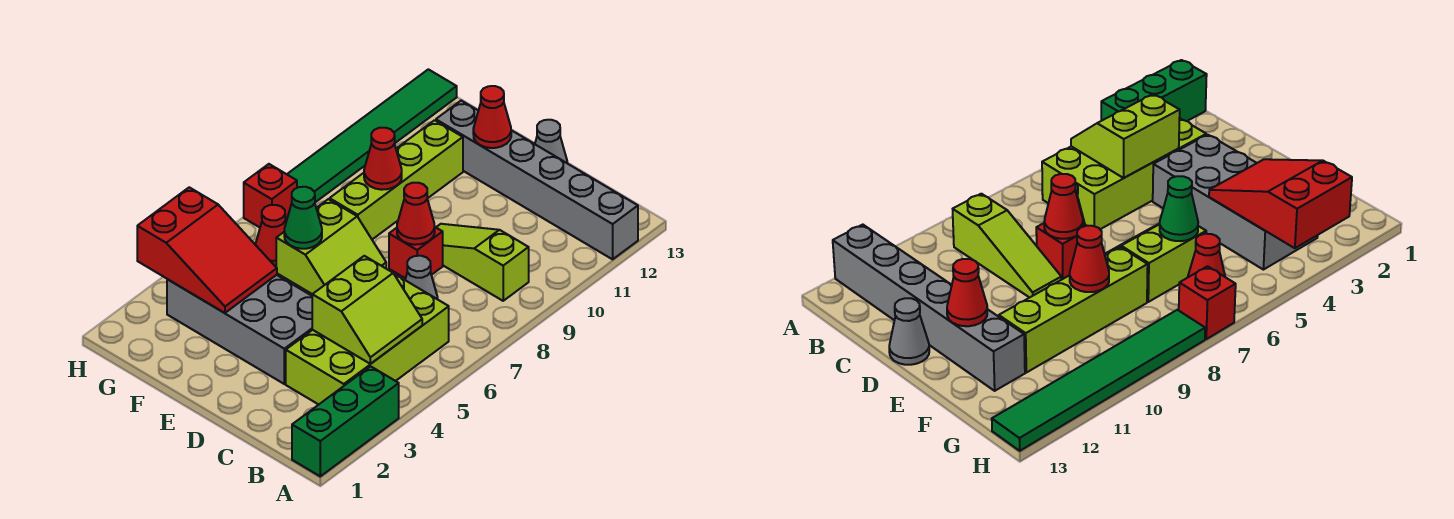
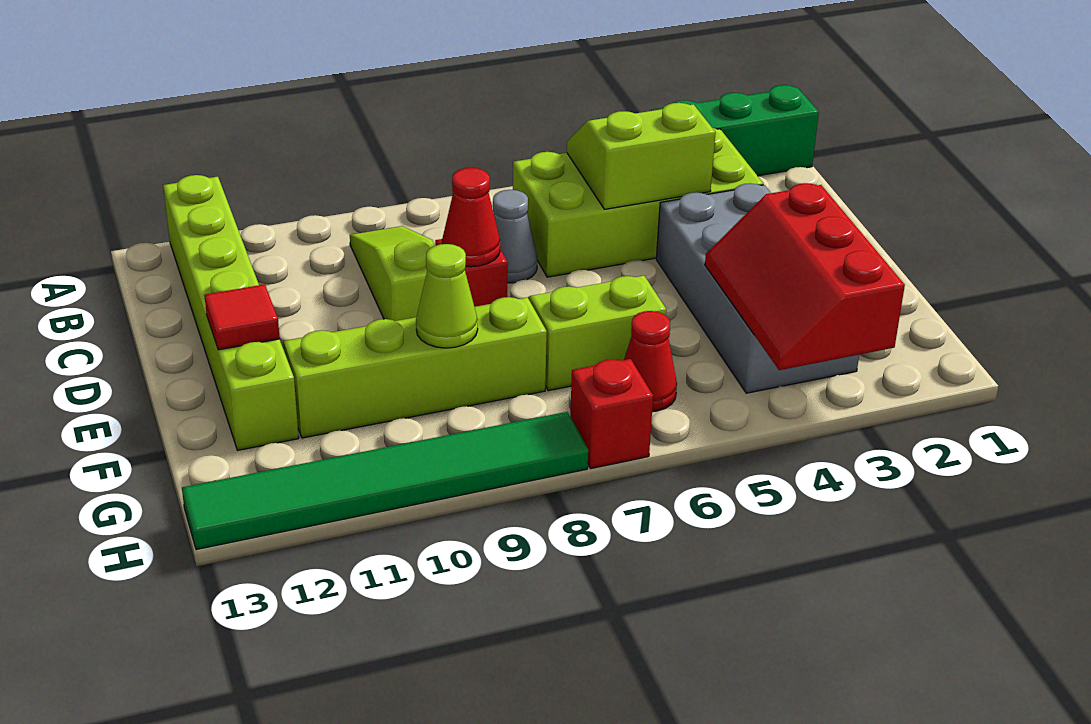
grey 1x6 brick [436,101,638,259] -> lime 1x6 brick [163,175,299,450]
lime 1x3 slope [436,224,529,301] -> lime 1x3 slope turned to [350,226,435,321]
grey 1x1 cone [535,120,567,163] -> none
red 1x1 cone [473,86,511,148] -> red 1x1 tile [205,284,280,350]
red 2x3 slope [137,187,277,313] -> red 2x3 slope turned to [705,183,905,370]
green 1x1 cone [284,187,322,249] -> none
red 1x1 cone [364,128,402,190] -> lime 1x1 cone [416,244,478,348]

